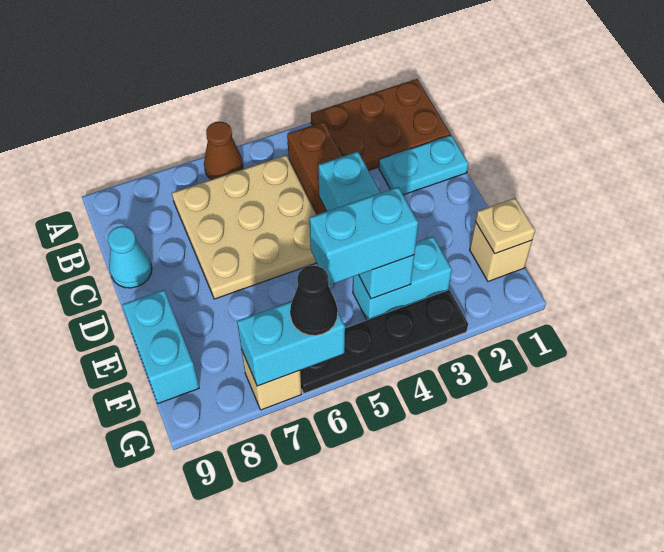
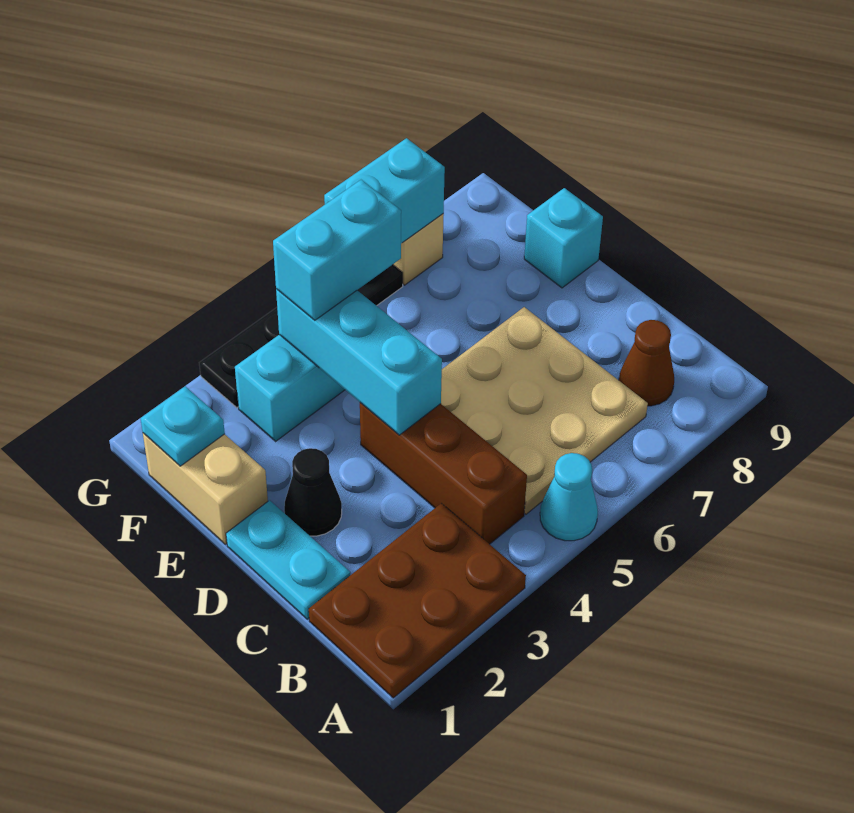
brown 1x1 cone [204,122,243,180] -> brown 1x1 cone moved to [619,320,674,406]
cyan 1x2 plate [379,135,469,195] -> cyan 1x2 plate turned to [226,500,350,619]
cyan 1x1 cone [108,226,152,288] -> cyan 1x1 cone moved to [540,453,598,541]
cyan 1x2 brick [122,290,199,403] -> cyan 1x1 brick [524,188,603,288]
tan 1x1 brick [470,222,532,281] -> tan 1x2 brick [143,433,268,544]
tan 1x1 plate [475,198,535,254] -> cyan 1x1 plate [141,386,225,466]
black 1x1 cone [290,266,338,336] -> black 1x1 cone moved to [284,448,342,536]

